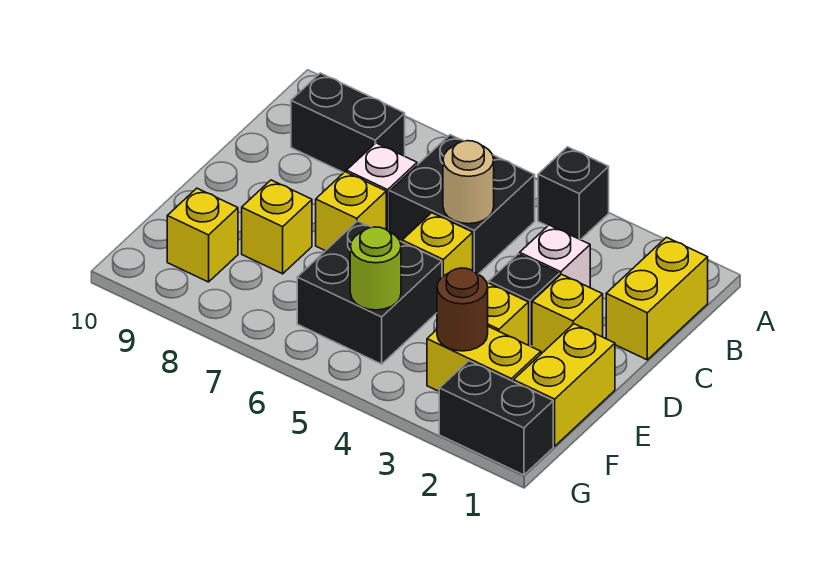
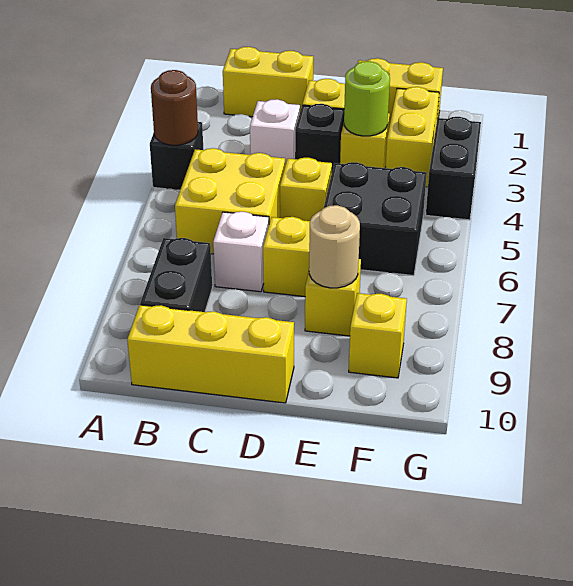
black 2x2 brick [390,135,535,274] -> yellow 2x2 brick [175,148,285,254]
none -> yellow 1x3 brick [127,305,294,403]
tan 1x1 round brick [443,141,494,224] -> tan 1x1 round brick moved to [309,205,360,288]
brown 1x1 round brick [437,268,488,351] -> brown 1x1 round brick moved to [151,70,198,145]
lime 1x1 round brick [350,227,401,310] -> lime 1x1 round brick moved to [344,61,390,136]
black 1x2 brick [439,361,553,475] -> black 1x2 brick moved to [426,117,481,220]

